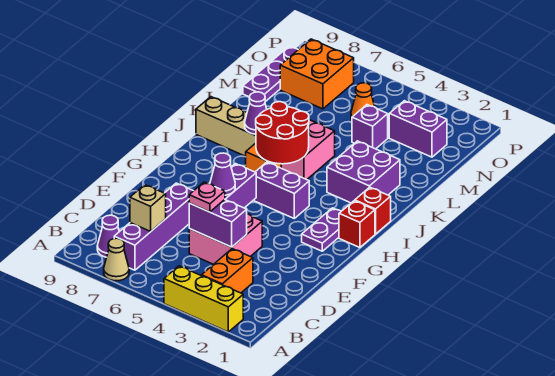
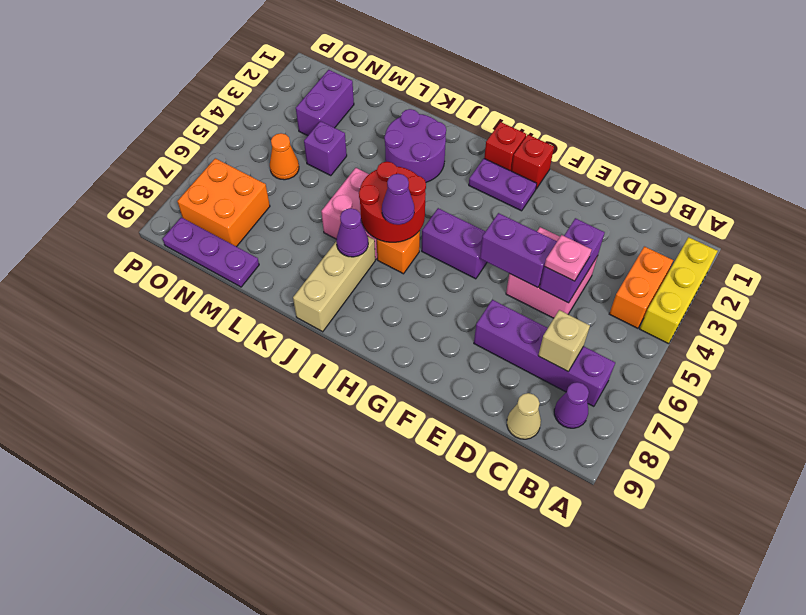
tan 1x1 cone [104,238,129,281] -> tan 1x1 cone moved to [507,393,541,439]
orange 1x2 brick [202,249,253,293] -> orange 1x2 brick turned to [609,246,673,328]
purple 1x1 cone [210,153,235,195] -> purple 1x1 cone moved to [382,174,414,225]
purple 1x2 brick [253,162,309,218] -> purple 1x2 brick turned to [422,208,487,279]
red 1x1 brick [355,187,391,234] -> red 1x1 brick moved to [511,135,554,189]
purple 2x2 brick [327,141,400,203] -> purple 2x2 round brick [384,109,446,182]

